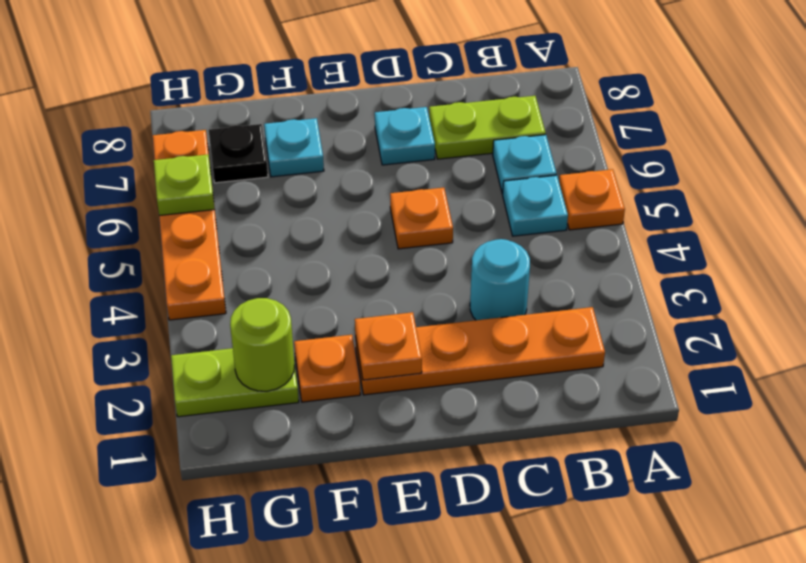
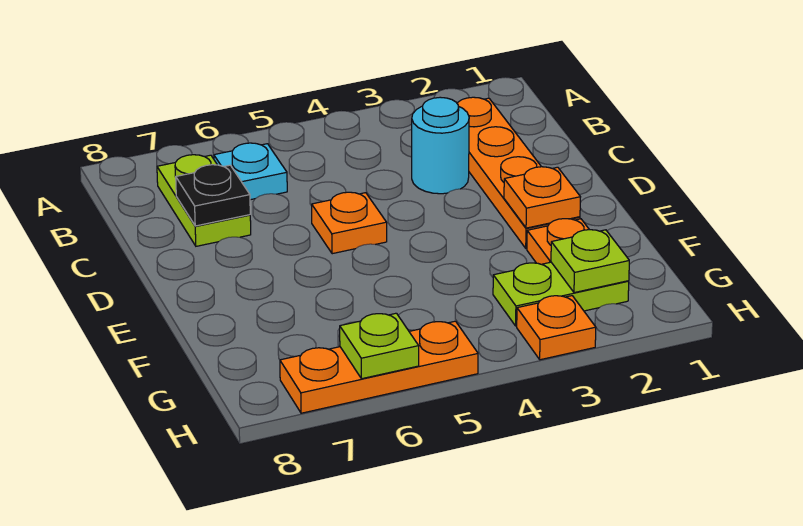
orange 1x1 plate [559,169,625,230] -> orange 1x1 plate moved to [517,296,596,360]
cyan 1x1 plate [503,175,568,236] -> none
cyan 1x1 plate [375,107,435,165] -> none
cyan 1x1 plate [264,118,324,177] -> none
lime 1x2 plate [171,348,299,417] -> lime 1x2 plate turned to [493,262,629,326]
lime 1x1 round brick [230,298,294,391] -> lime 1x1 plate [551,230,629,293]
black 1x1 plate [209,124,268,183] -> black 1x1 plate moved to [176,165,250,226]
orange 1x4 plate [153,130,226,320] -> orange 1x3 plate [280,321,478,413]

